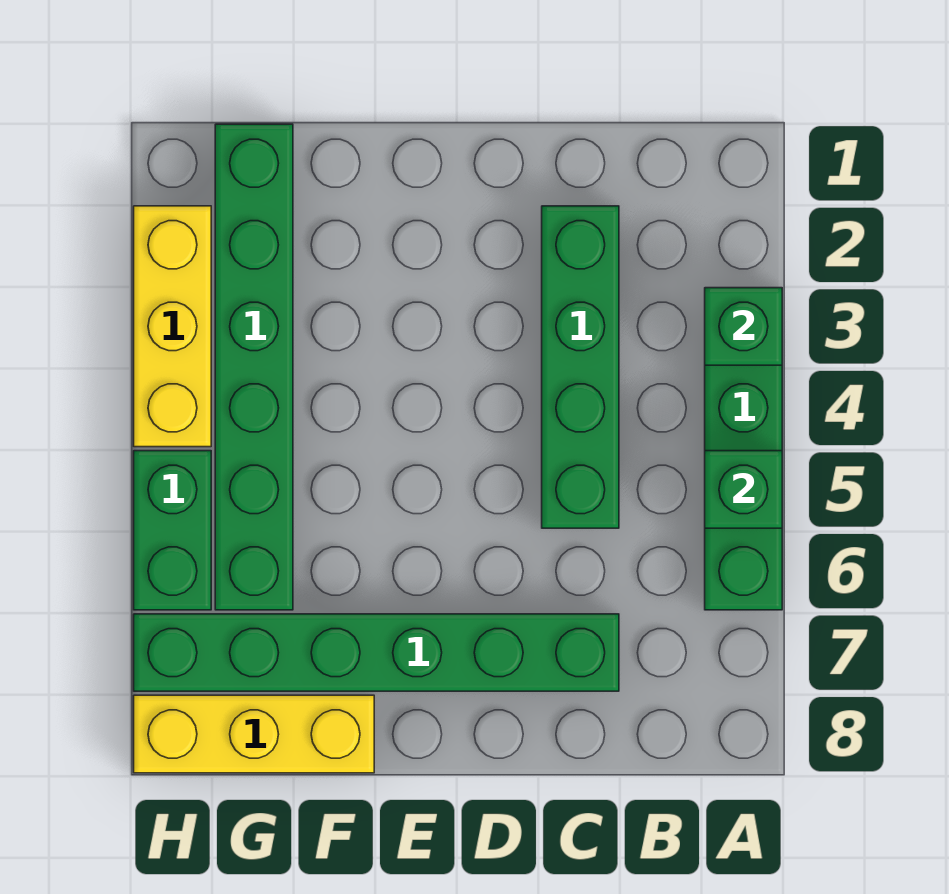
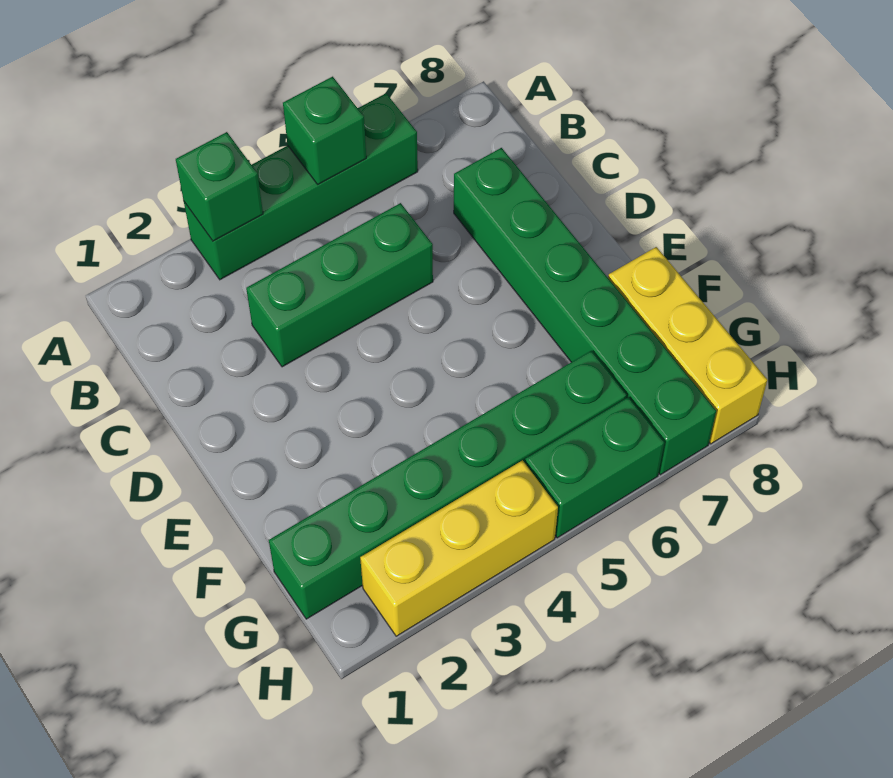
green 1x4 brick [542,206,619,528] -> green 1x3 brick [246,203,433,367]

